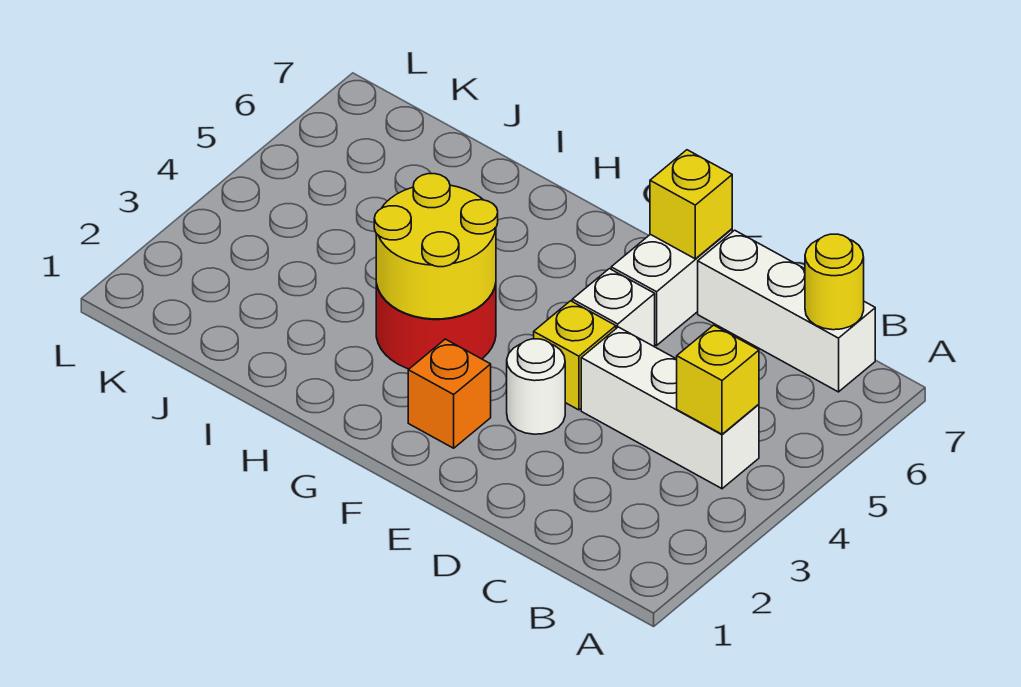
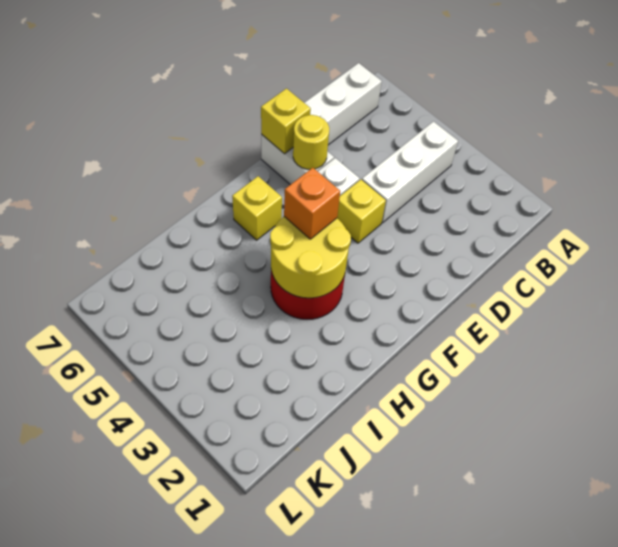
yellow 1x1 brick [677,325,759,434] -> yellow 1x1 brick moved to [232,176,282,240]
yellow 1x1 round brick [805,234,864,330] -> yellow 1x1 round brick moved to [293,115,329,169]
white 1x1 round brick [507,339,565,434] -> none
orange 1x1 brick [408,339,491,448] -> orange 1x1 brick moved to [284,168,340,239]

